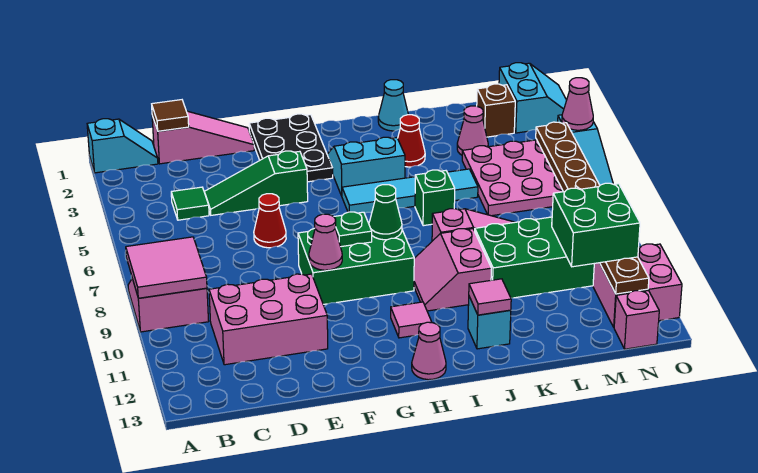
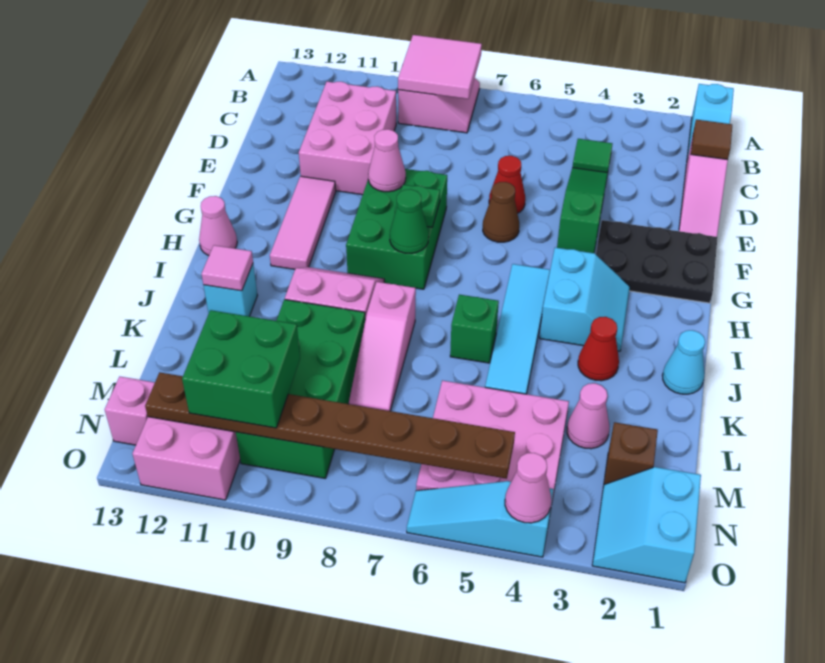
none -> brown 1x1 cone [483,182,519,242]
pink 1x1 tile [391,302,432,338] -> pink 1x3 tile [270,176,336,269]
cyan 2x2 slope [499,63,567,133] -> cyan 2x2 slope turned to [592,467,701,583]

